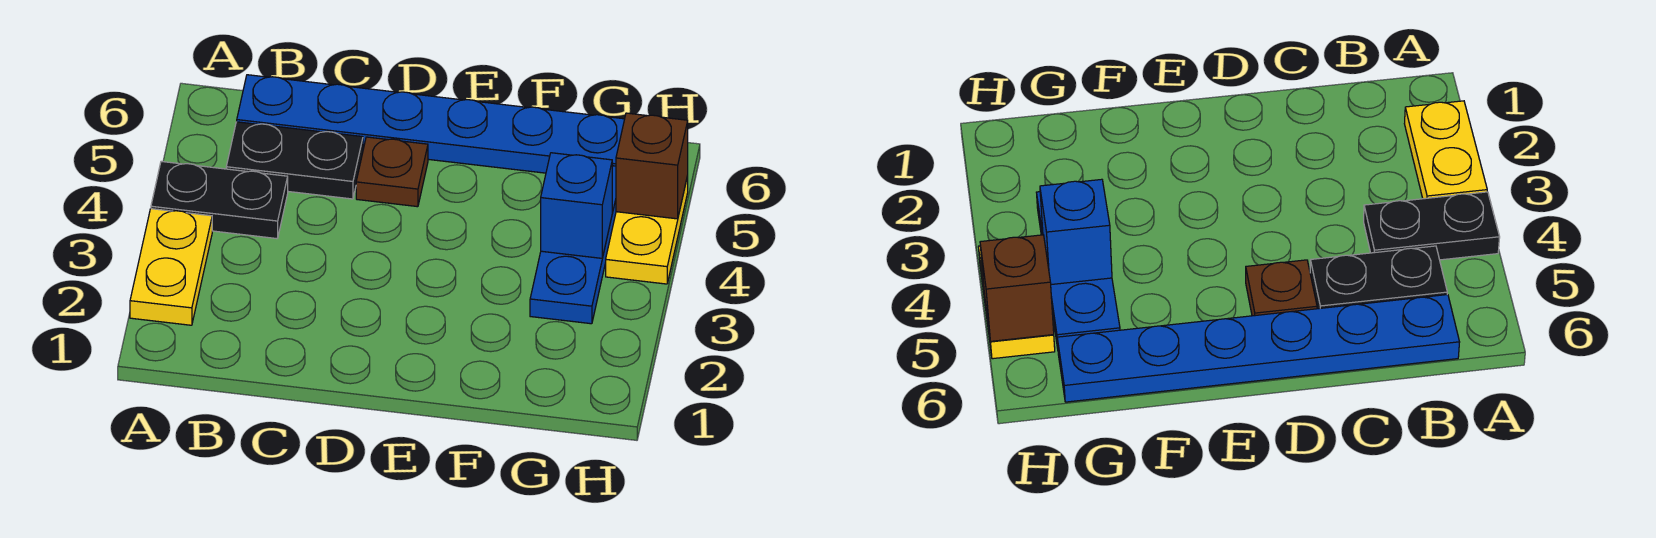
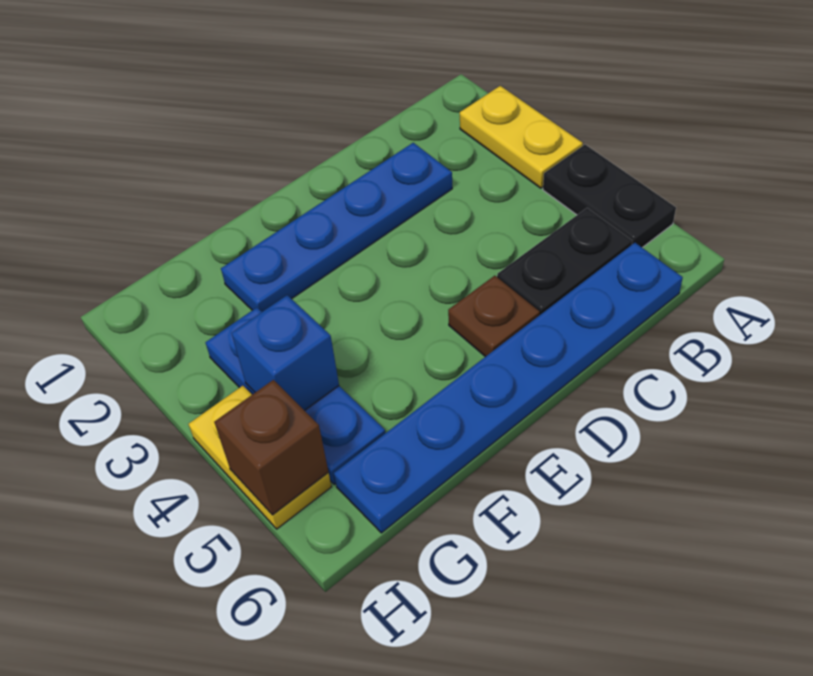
black 1x2 plate [151,161,288,239] -> black 1x2 plate turned to [543,145,676,248]
none -> blue 1x4 plate [221,143,452,312]

